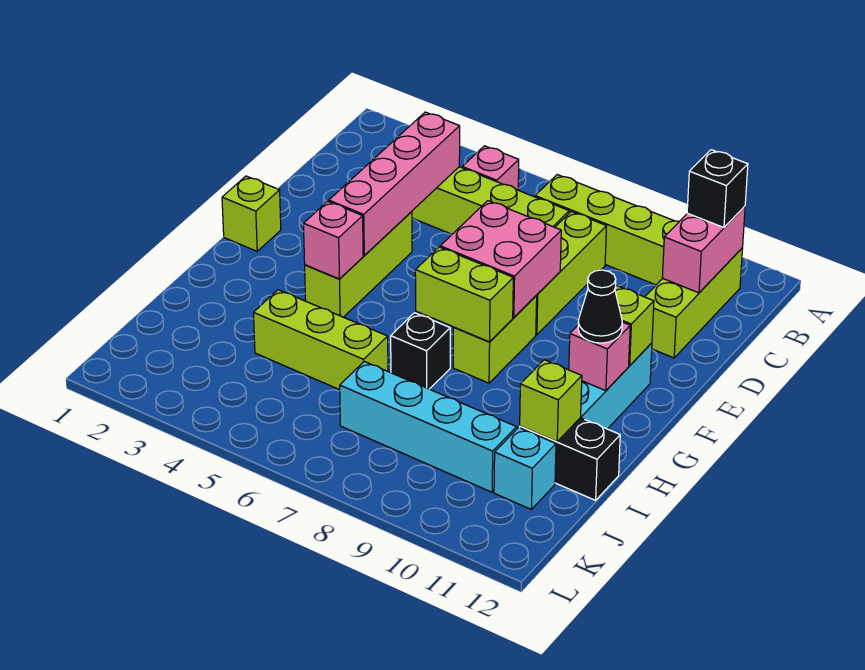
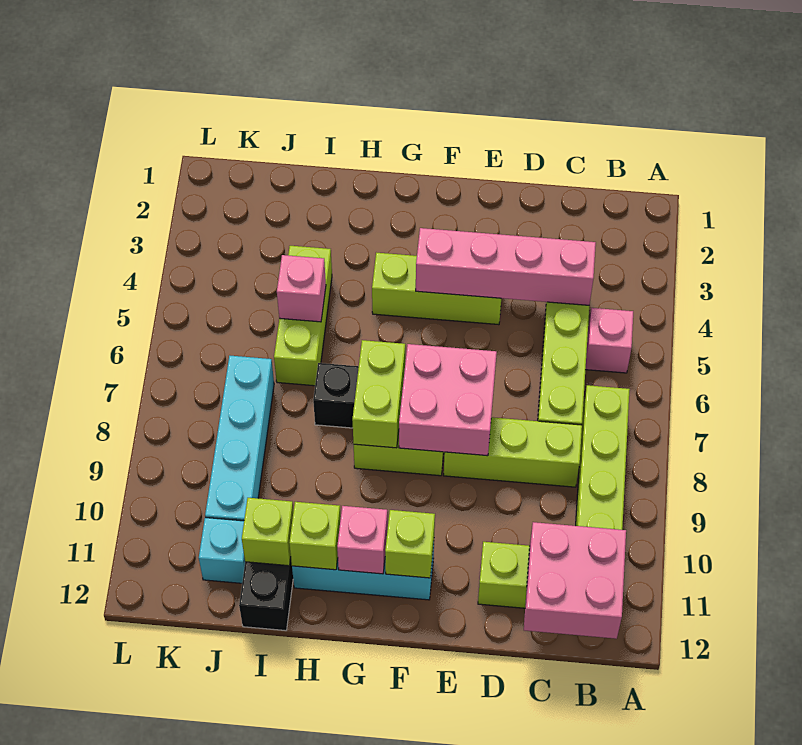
pink 1x2 brick [662,206,745,293] -> pink 2x2 brick [524,522,626,639]
black 1x1 brick [687,150,748,228] -> none
lime 1x1 brick [222,176,281,251] -> lime 1x1 brick moved to [289,502,341,570]
pink 1x1 brick [304,201,363,279] -> pink 1x1 brick moved to [277,255,326,322]
black 1x1 cone [578,270,622,343] -> none

